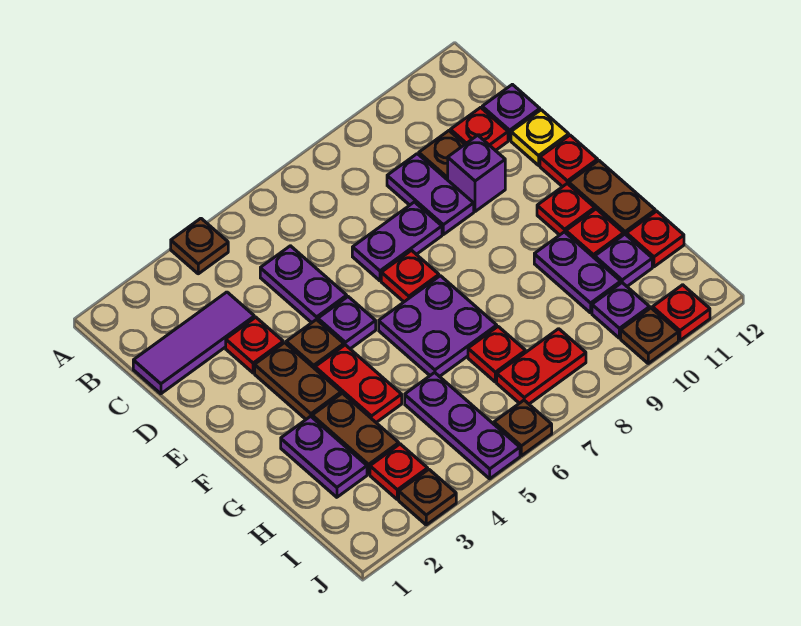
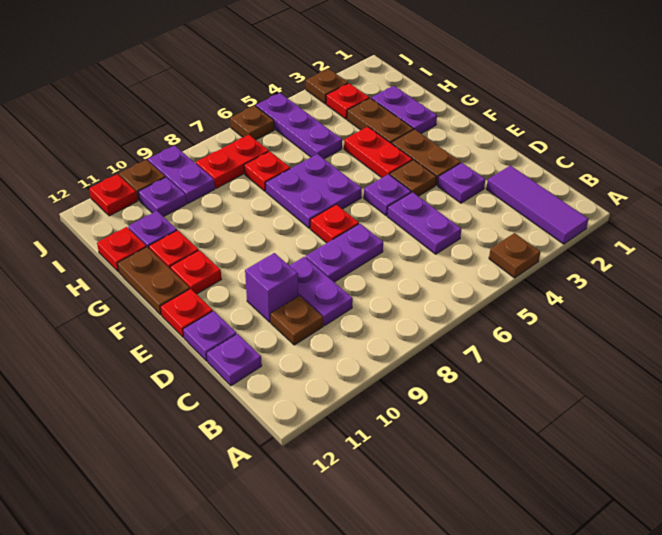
purple 1x3 tile [133,292,254,394] -> purple 1x3 tile turned to [486,165,589,244]
red 1x1 plate [450,107,508,151] -> none
red 1x1 plate [226,317,283,373] -> purple 1x1 plate [438,163,485,203]
yellow 1x1 plate [511,110,569,165] -> purple 1x1 plate [183,311,236,361]
purple 1x2 plate [534,232,621,313] -> purple 1x2 plate moved to [148,146,215,203]

